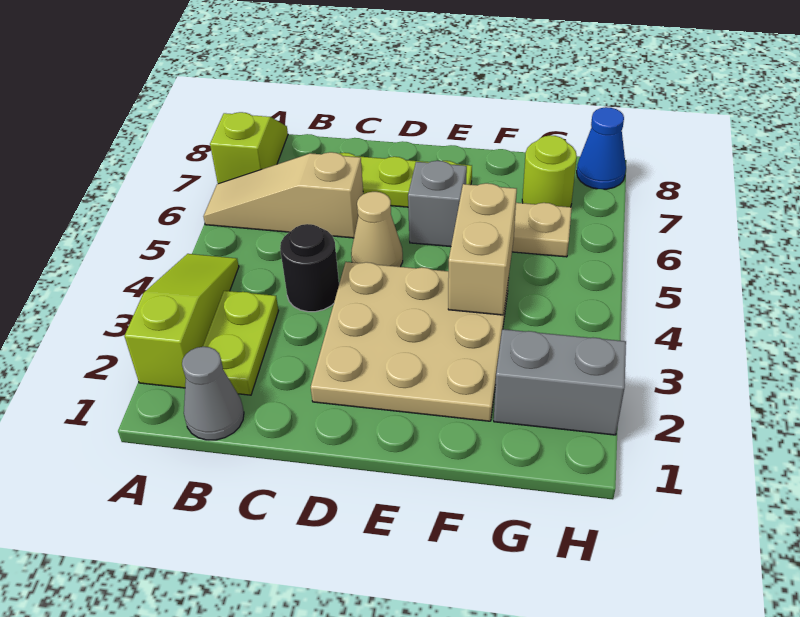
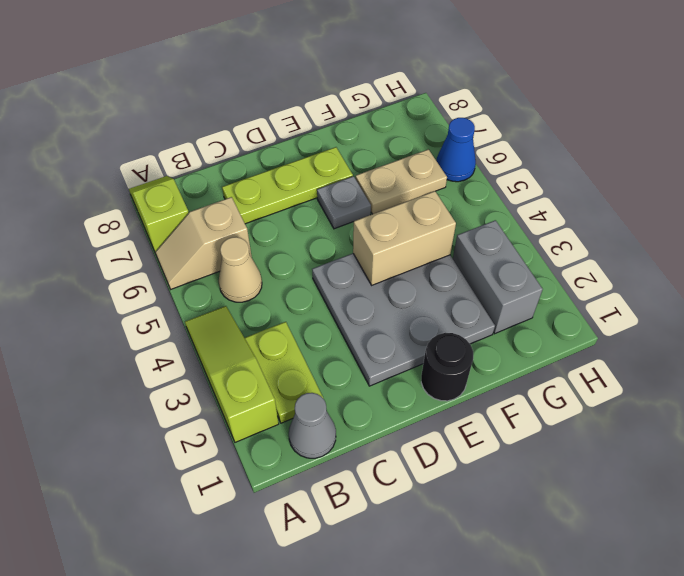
tan 1x3 slope [203,152,363,238] -> tan 1x2 slope [155,197,252,289]
black 1x1 round brick [280,224,339,312] -> black 1x1 round brick moved to [421,333,473,401]
tan 3x3 plate [311,262,509,421] -> grey 3x3 plate [312,253,495,386]
tan 1x1 cone [351,192,403,267] -> tan 1x1 cone moved to [219,237,262,302]
grey 1x1 brick [408,161,467,247] -> grey 1x1 plate [317,176,371,229]
tan 1x2 brick [448,183,517,315] -> tan 1x2 brick turned to [353,191,456,285]
grey 1x2 brick [494,329,626,435] -> grey 1x2 brick turned to [453,220,543,334]
lime 1x1 round brick [522,135,577,207] -> none
blue 1x1 cone [577,107,626,189] -> blue 1x1 cone moved to [436,118,476,182]

